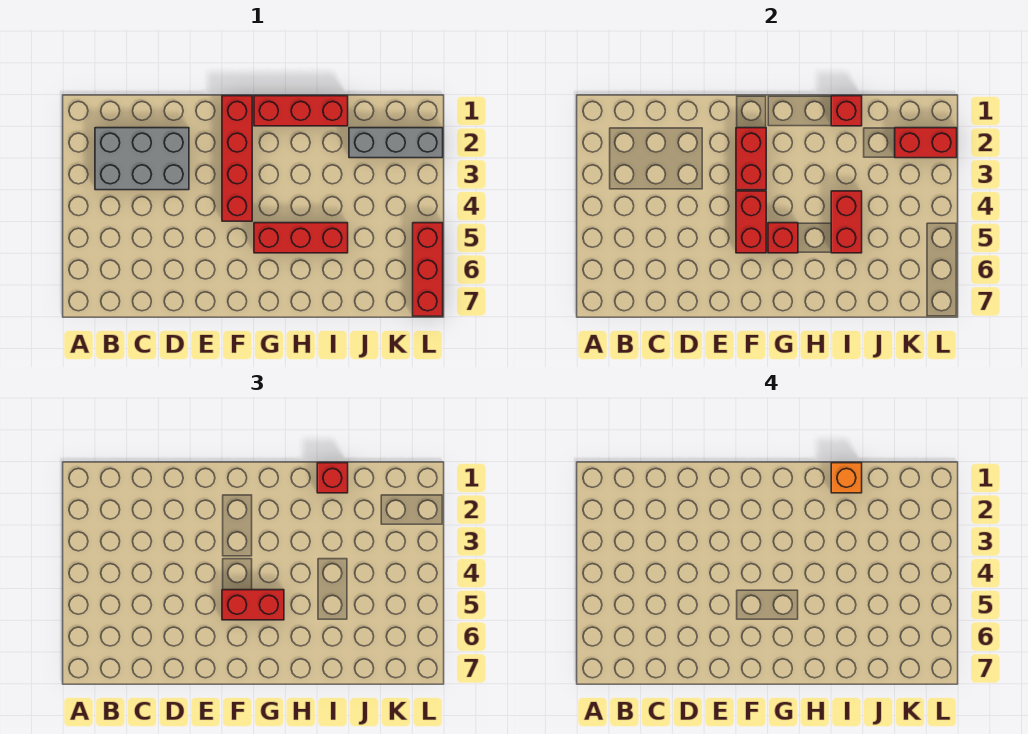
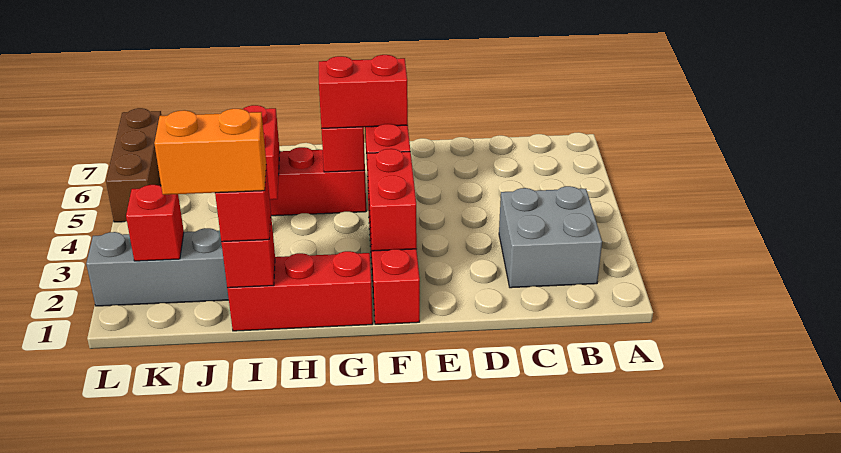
grey 2x3 brick [95,128,189,190] -> grey 2x2 brick [499,186,602,288]
orange 1x1 brick [831,463,862,493] -> orange 1x2 brick [154,109,266,195]
red 1x2 brick [895,128,957,158] -> red 1x1 brick [126,185,184,261]
red 1x3 brick [413,223,443,316] -> brown 1x3 brick [106,108,161,222]

